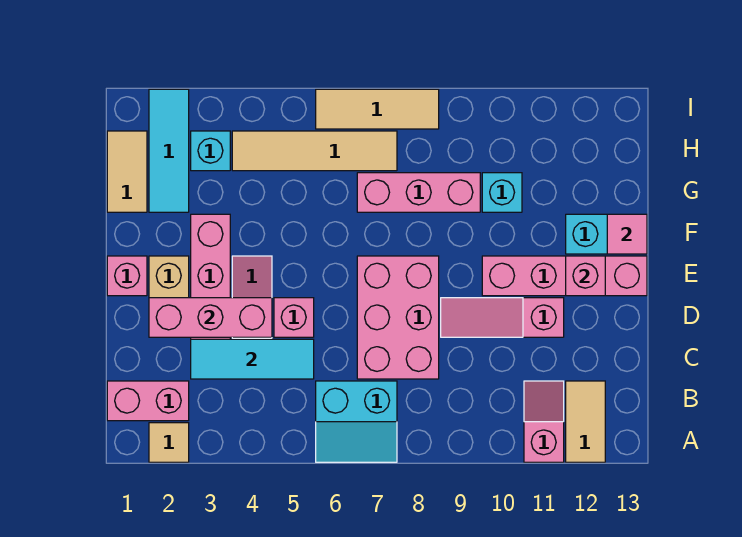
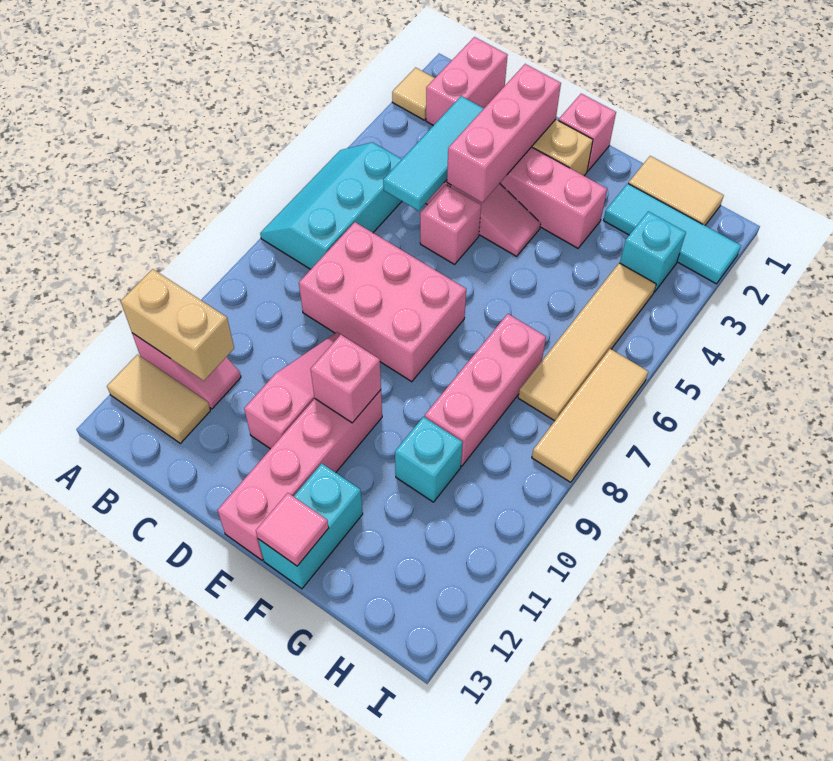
cyan 2x2 slope [316,381,397,462] -> cyan 2x3 slope [260,142,402,269]
none -> tan 1x2 brick [121,269,234,381]
pink 1x1 brick [566,256,605,296] -> pink 1x1 brick moved to [311,335,381,423]

